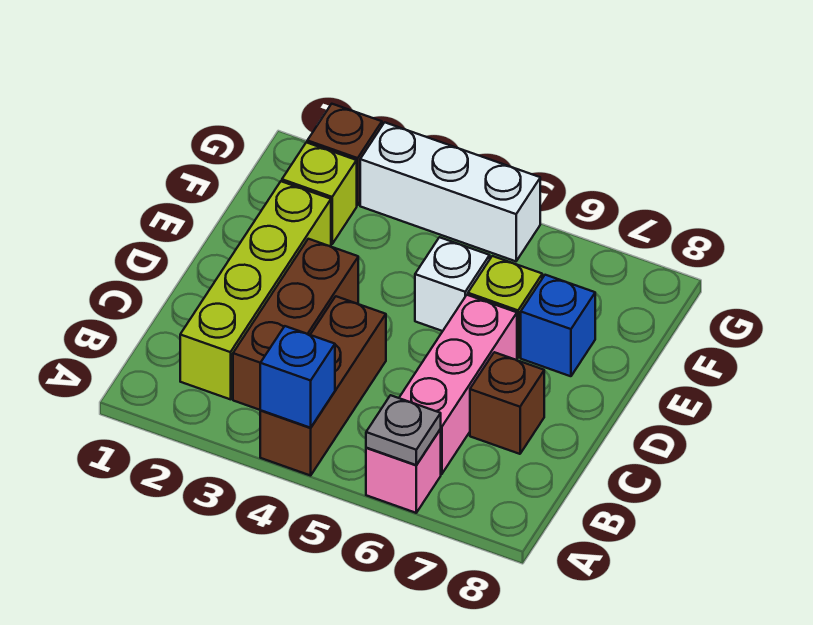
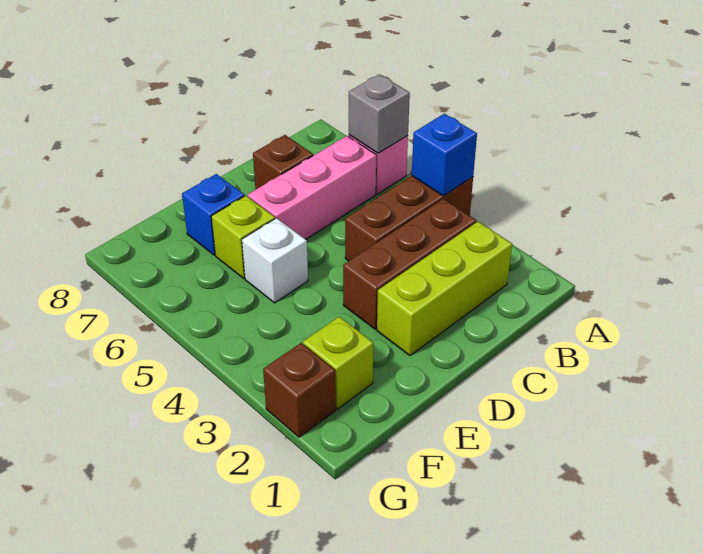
grey 1x1 plate [366,395,441,465] -> grey 1x1 brick [349,74,410,153]
lime 1x4 brick [180,181,331,399] -> lime 1x3 brick [377,222,512,356]
white 1x3 brick [360,122,540,261] -> none

